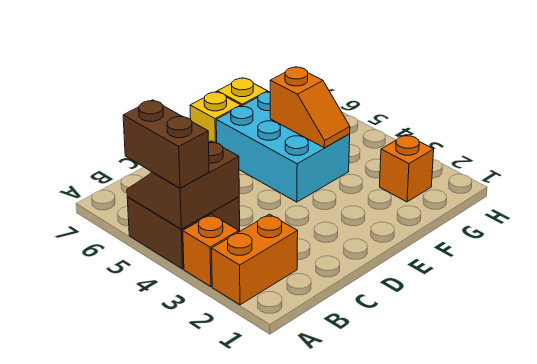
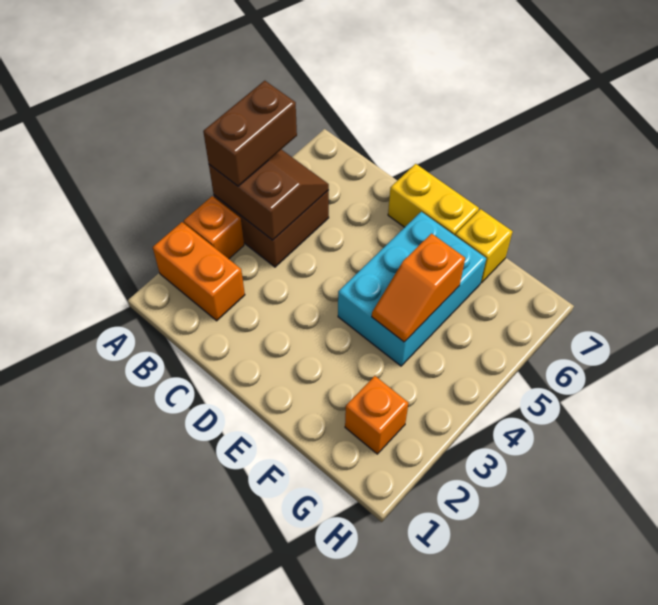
yellow 1x1 brick [190,92,241,143] -> yellow 1x2 brick [388,164,479,235]

